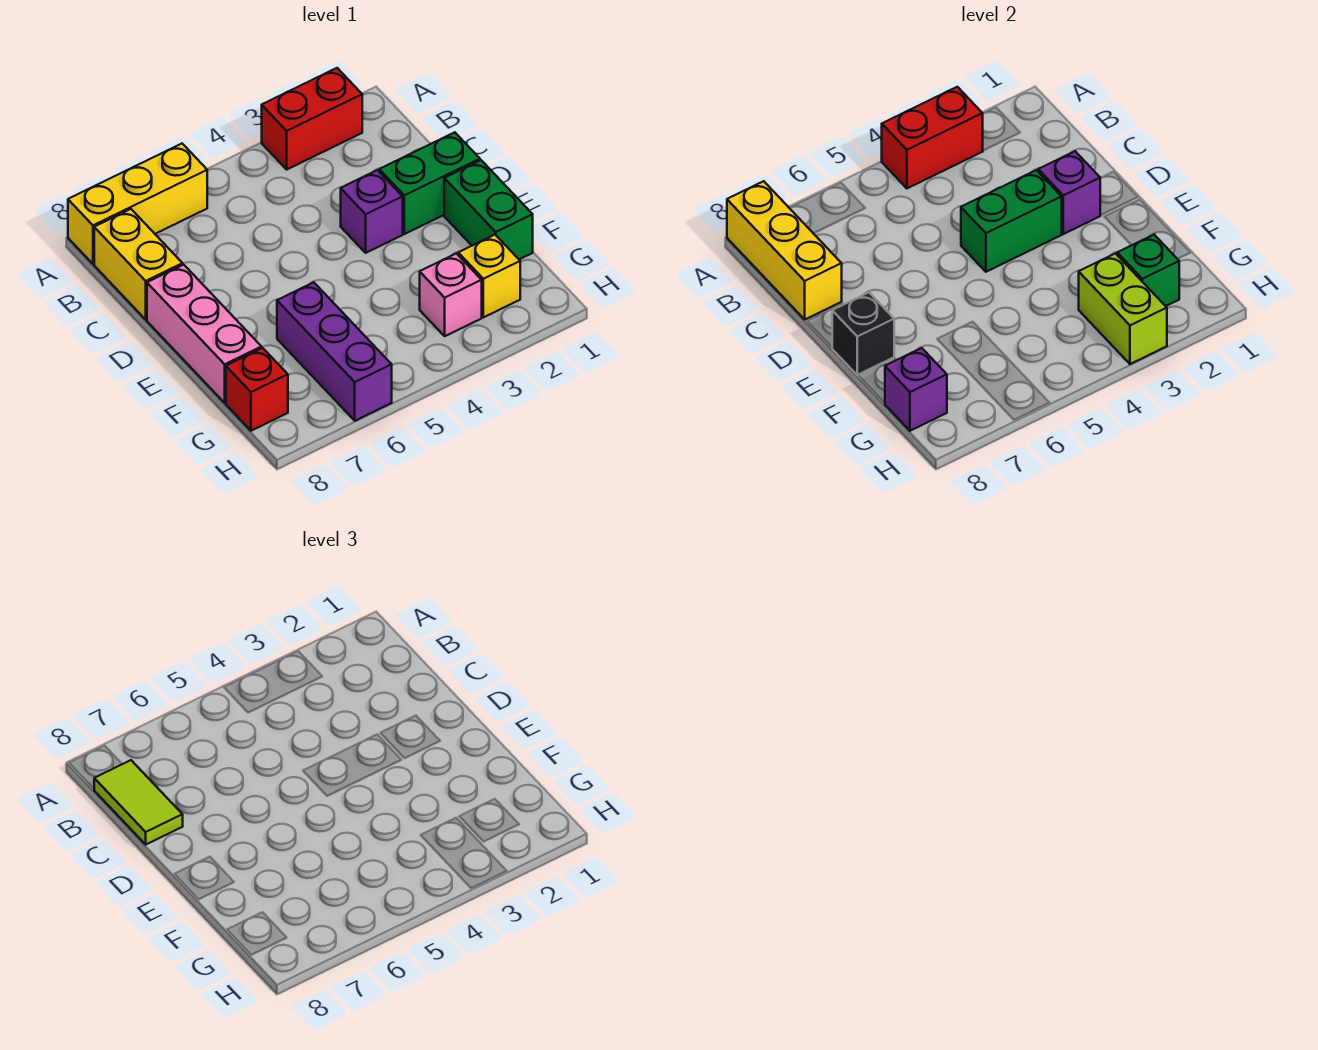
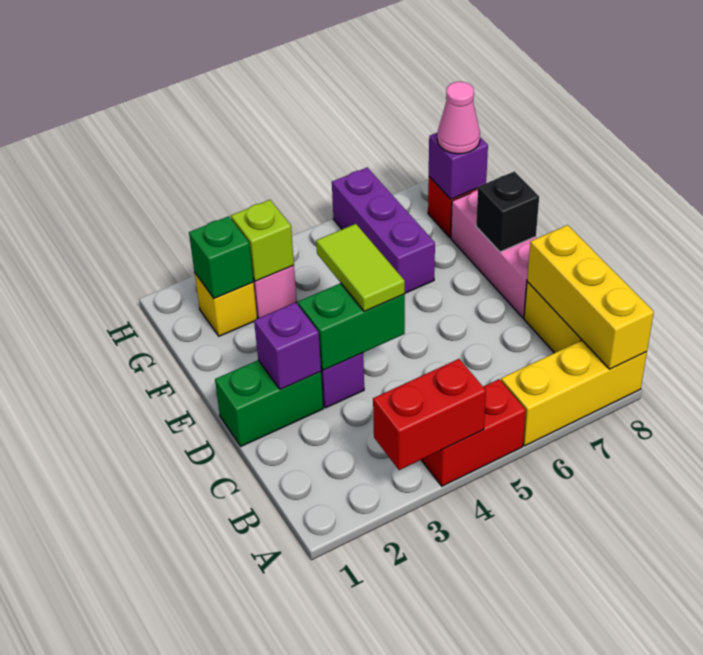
red 1x2 brick [262,68,362,169] -> red 1x2 brick moved to [422,379,526,486]
lime 1x2 tile [94,760,183,844] -> lime 1x2 tile moved to [316,224,405,311]
green 1x2 brick [444,160,533,259] -> none
lime 1x2 brick [1079,253,1167,364] -> lime 1x1 brick [231,200,294,281]
none -> pink 1x1 cone [437,82,480,154]

